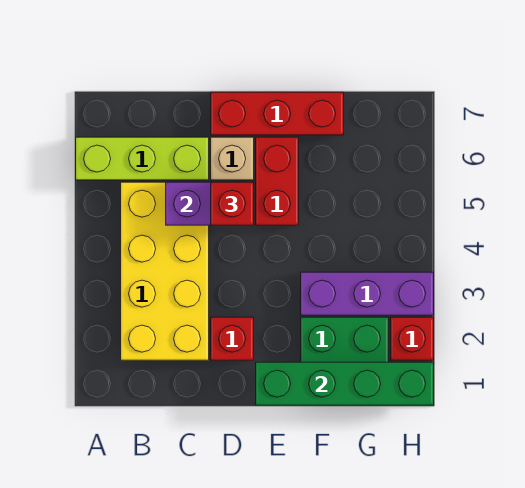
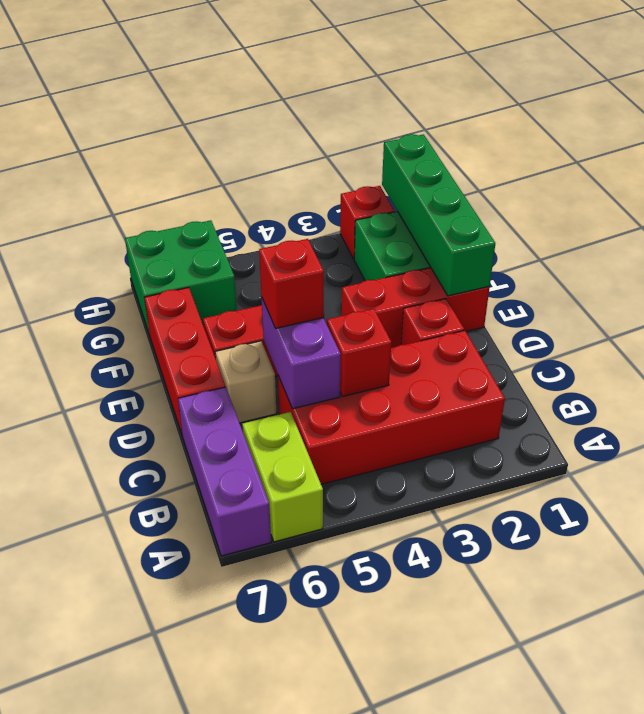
lime 1x3 brick [76,137,209,180] -> lime 1x2 brick [242,412,323,542]
yellow 2x4 brick [121,182,209,360] -> red 2x4 brick [278,331,505,484]
none -> red 1x1 brick [327,309,391,397]
none -> red 1x3 brick [341,268,490,348]
purple 1x3 brick [301,272,434,315] -> purple 1x3 brick moved to [178,387,271,556]
none -> green 2x2 brick [125,220,237,334]

